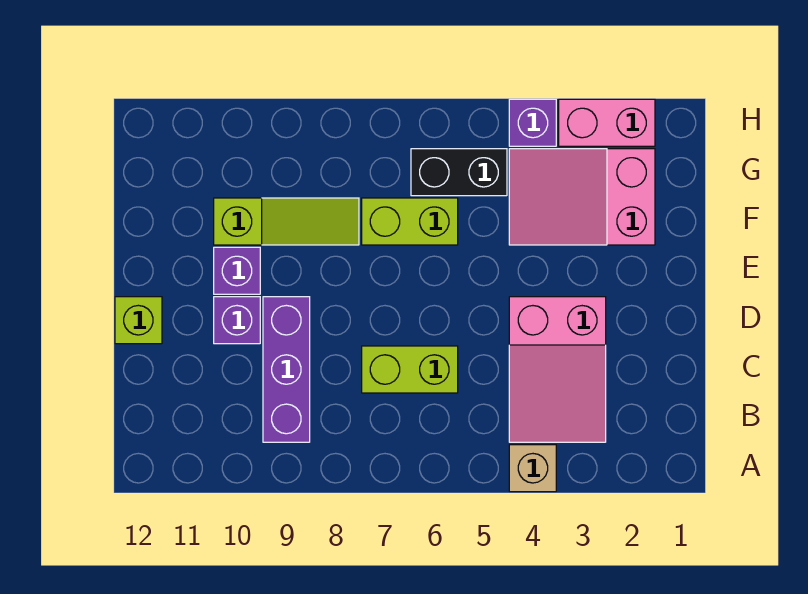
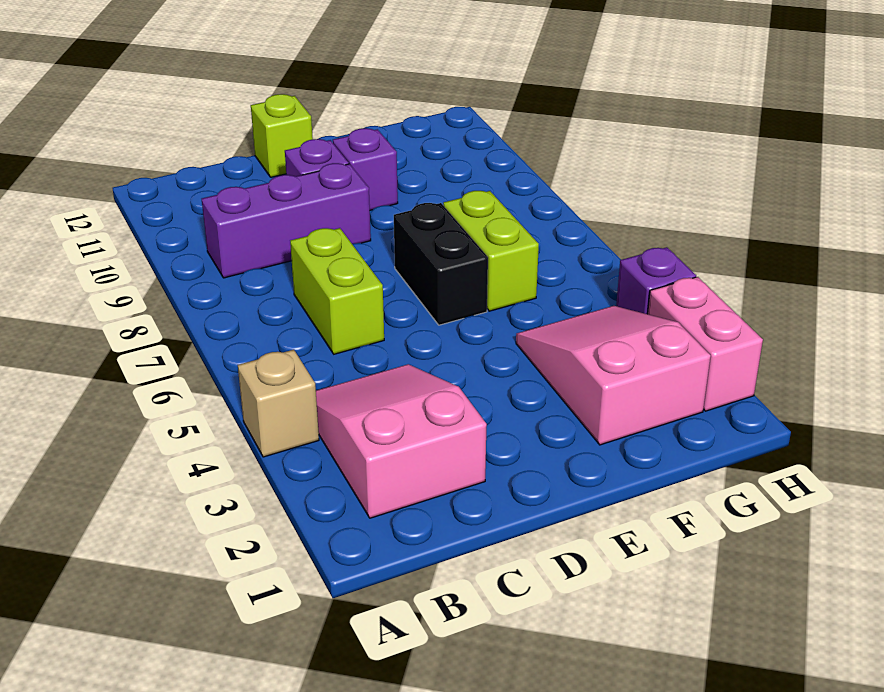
pink 2x3 slope [509,297,606,442] -> pink 2x3 slope turned to [316,364,487,518]
lime 1x3 slope [214,198,359,245] -> none
black 1x2 brick [411,149,507,196] -> black 1x2 brick moved to [394,203,488,325]

